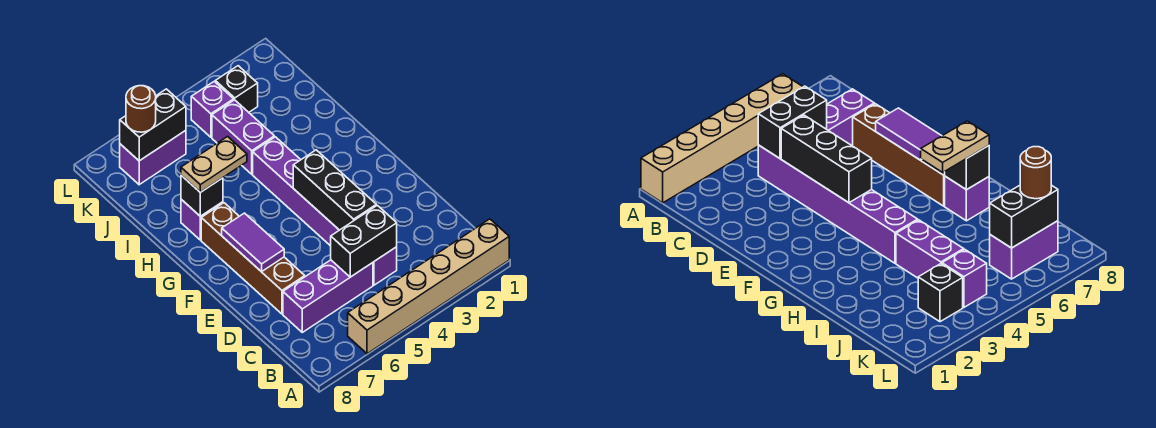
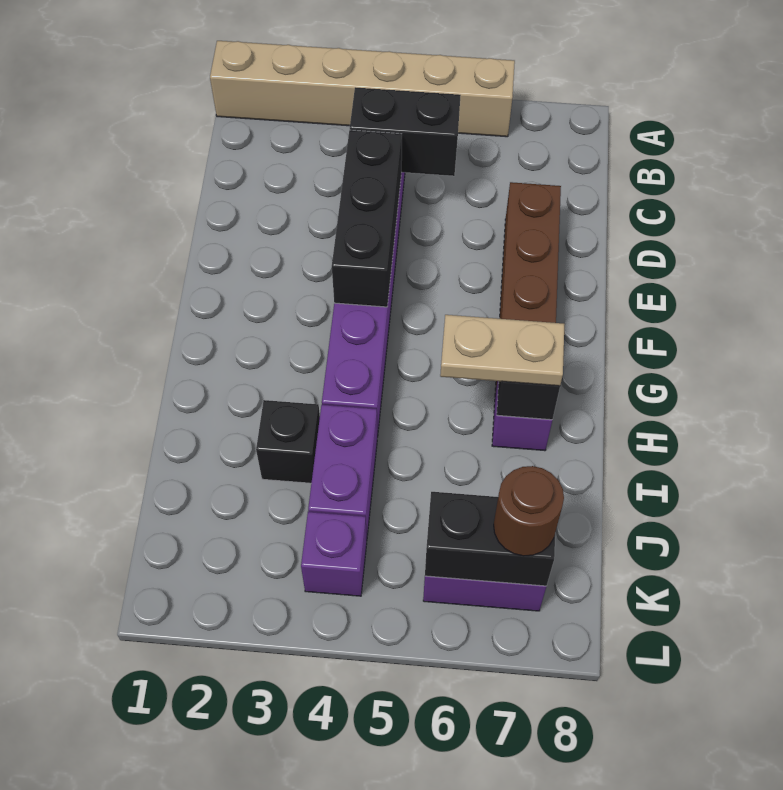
purple 1x3 brick [283,260,373,332] -> none
purple 1x2 tile [222,213,284,272] -> none
black 1x1 brick [215,66,258,112] -> black 1x1 brick moved to [256,400,320,483]

